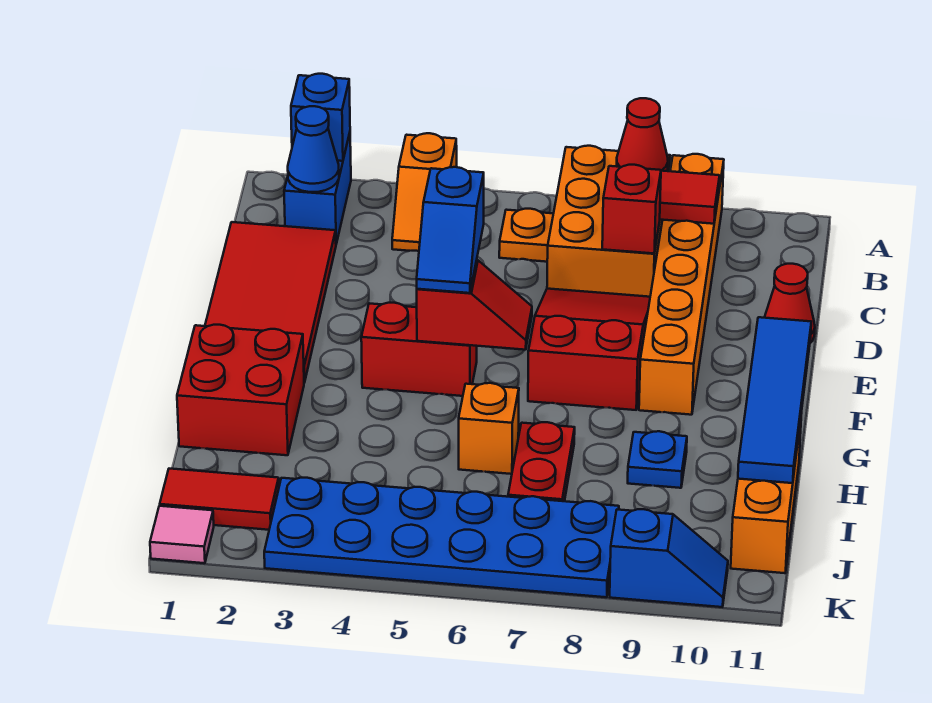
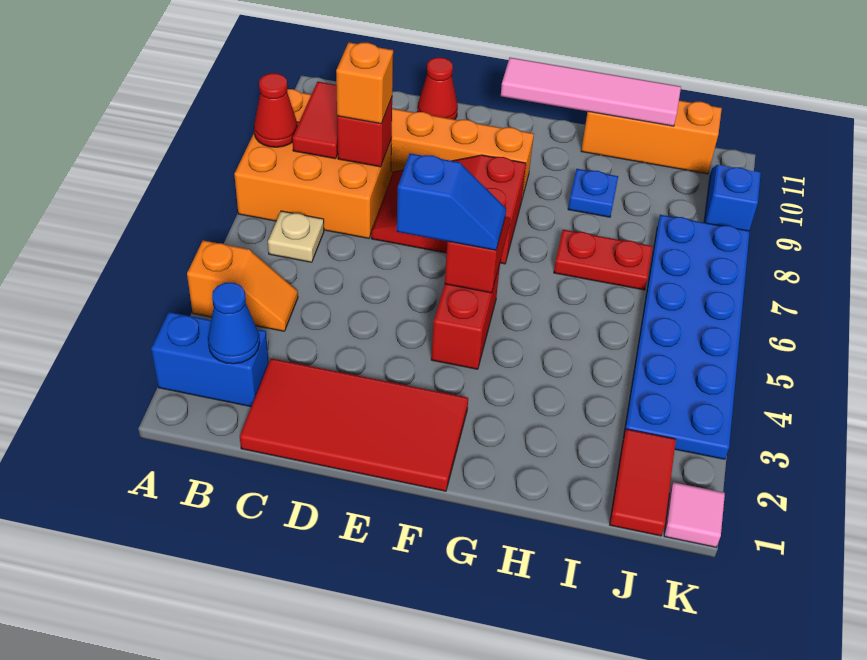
blue 1x1 brick [291,74,350,161] -> none
orange 1x1 plate [499,209,553,262] -> tan 1x1 plate [268,211,324,262]
blue 1x4 tile [738,317,811,483] -> pink 1x4 tile [501,58,681,126]
red 2x2 brick [177,325,304,455] -> none
orange 1x1 brick [459,383,519,474] -> orange 1x1 brick moved to [336,42,393,124]

